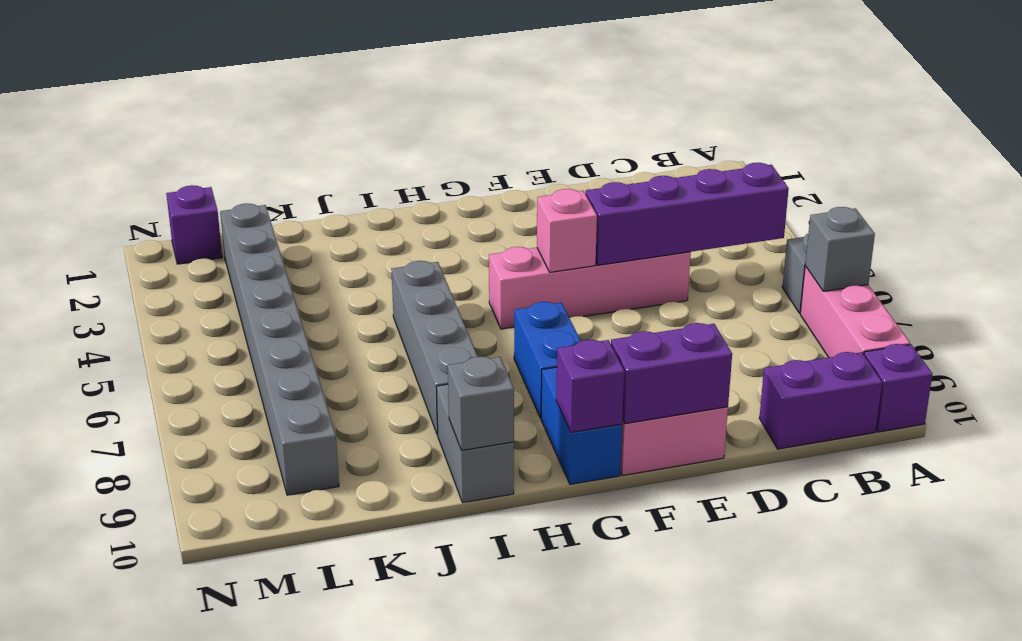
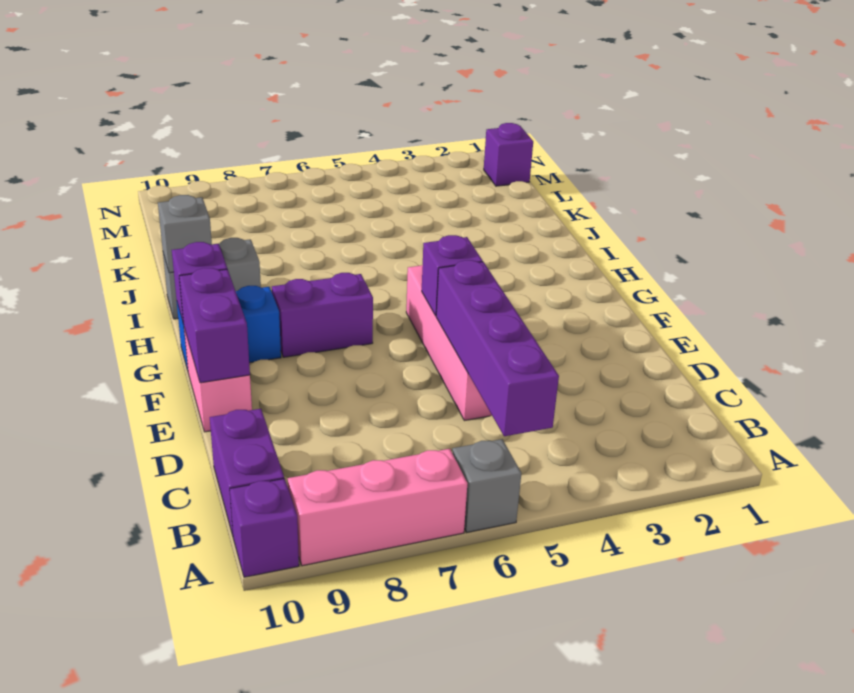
grey 1x1 brick [805,207,875,291] -> none
pink 1x1 brick [537,189,597,272] -> purple 1x1 brick [422,235,483,316]
blue 1x2 brick [514,302,581,418] -> purple 1x2 brick [272,273,373,357]
grey 1x4 brick [391,261,478,435] -> none
grey 1x8 brick [220,203,339,495] -> none

